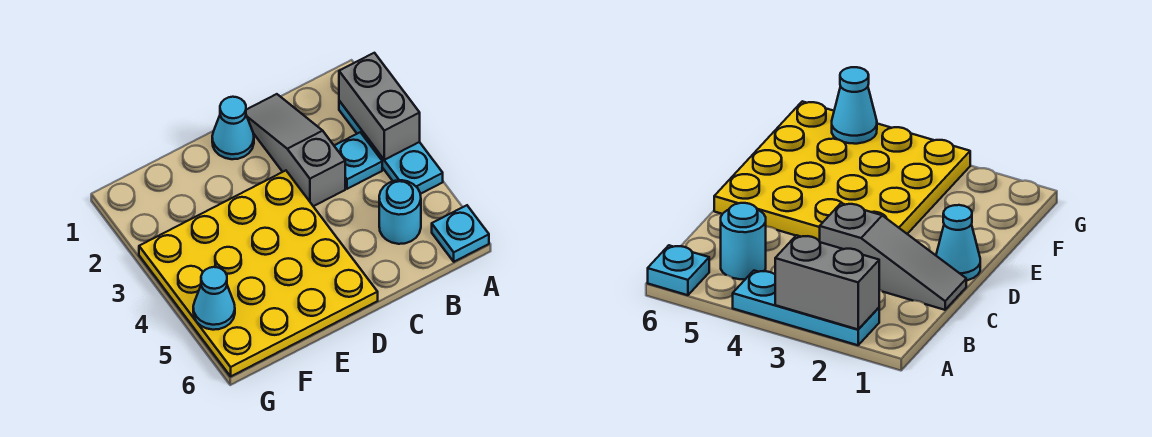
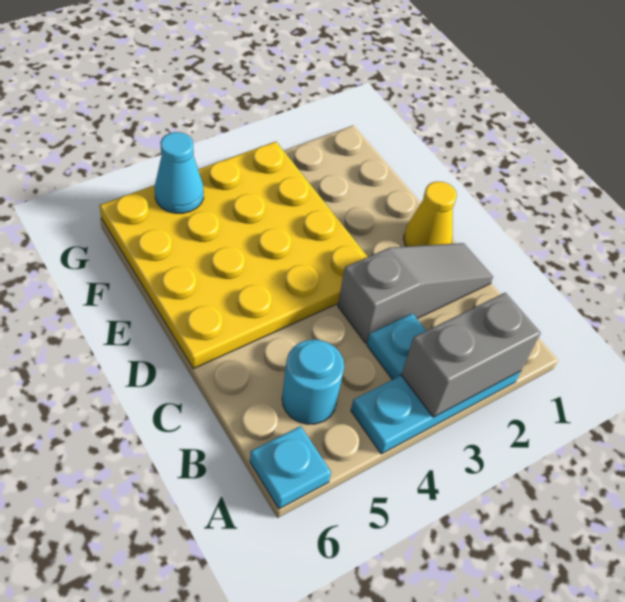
cyan 1x1 cone [212,97,254,159] -> yellow 1x1 cone [404,182,457,247]

